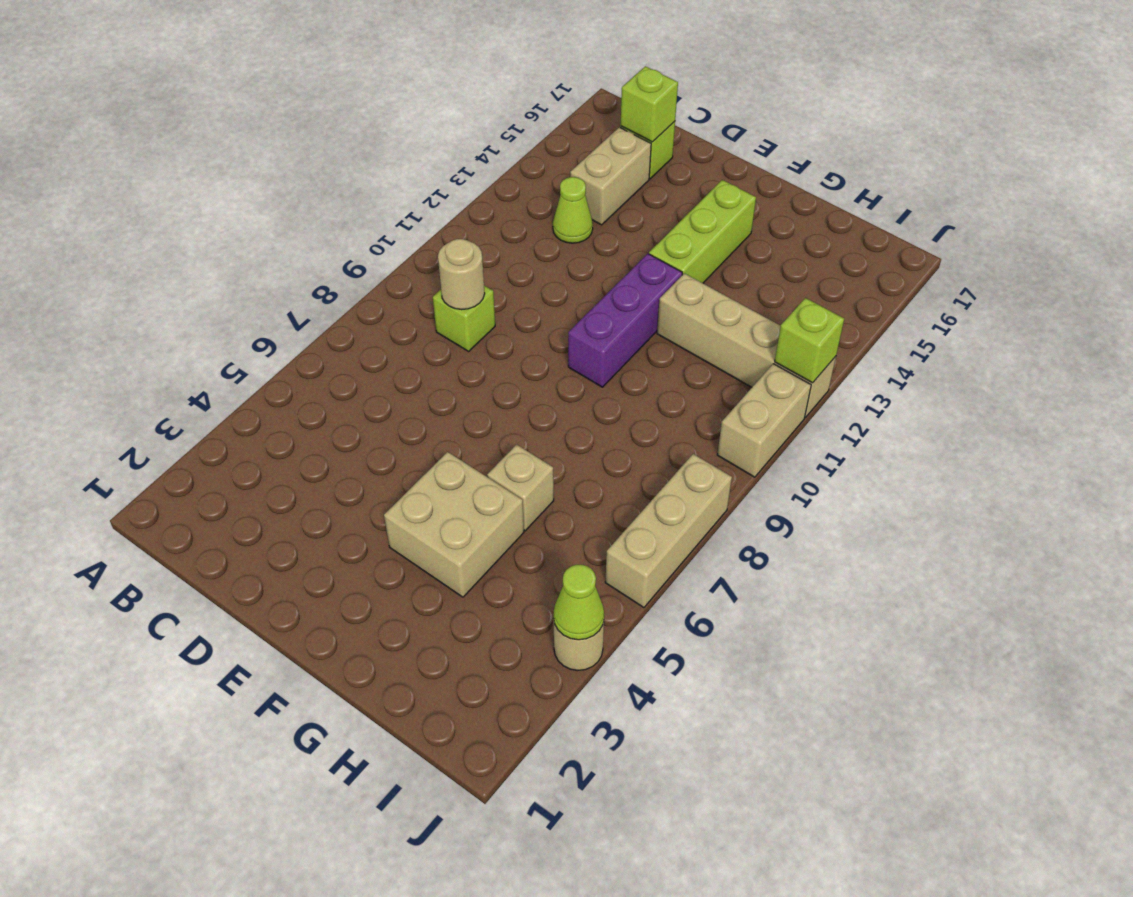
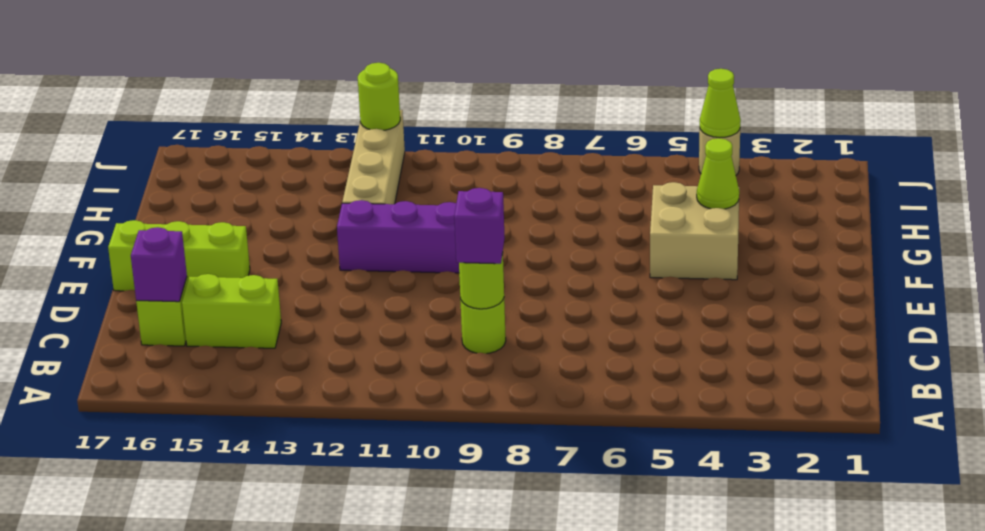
lime 1x1 brick [433,286,495,351] -> lime 1x1 round brick [460,298,506,354]
tan 1x1 round brick [438,239,485,310] -> lime 1x1 round brick [459,253,504,309]
none -> purple 1x1 brick [454,188,505,264]
lime 1x1 cone [553,177,593,243] -> lime 1x1 cone moved to [697,138,739,209]
tan 1x2 brick [570,127,651,225] -> lime 1x2 brick [182,274,281,348]
lime 1x1 brick [620,66,678,142] -> purple 1x1 brick [131,227,187,302]
lime 1x3 brick [649,180,756,283] -> lime 1x3 brick moved to [108,220,250,291]
tan 1x1 brick [487,445,554,531] -> none
tan 1x3 brick [605,454,732,608] -> none
tan 1x2 brick [717,364,811,477] -> none
lime 1x1 brick [775,298,844,383] -> lime 1x1 round brick [358,63,400,130]

